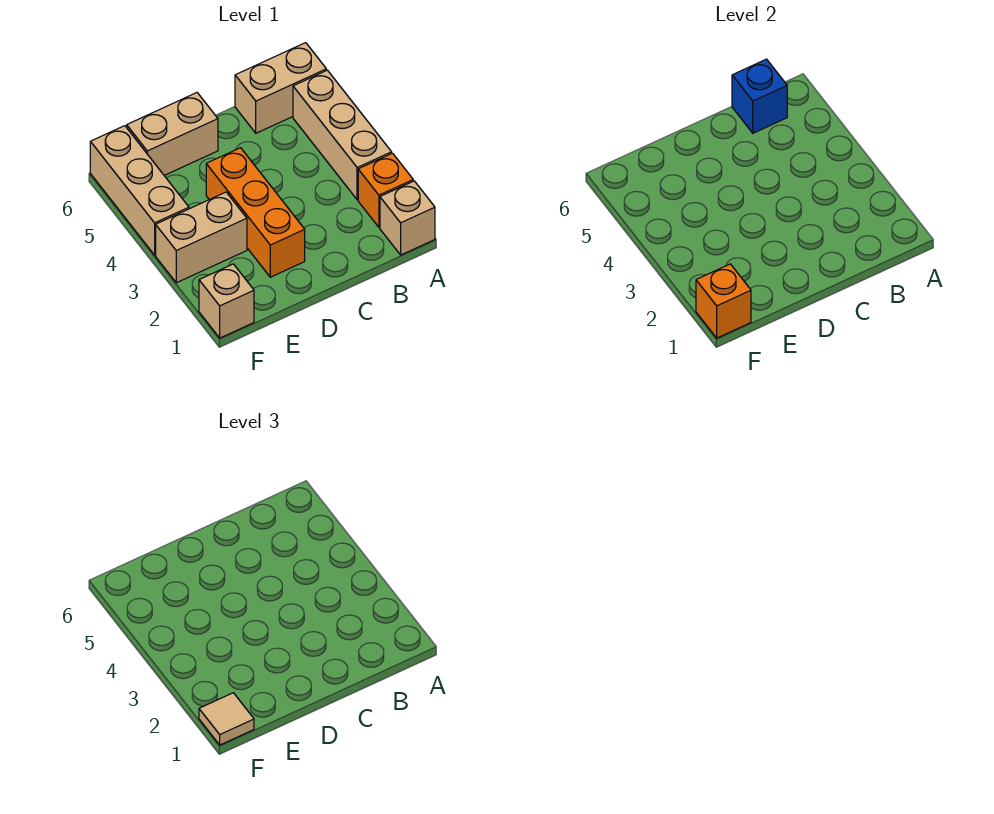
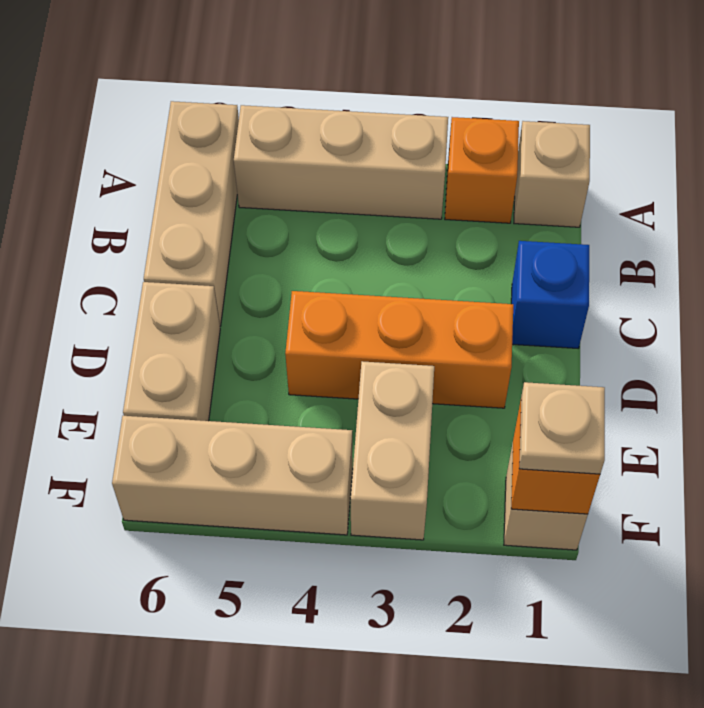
tan 1x2 brick [235,43,326,133] -> tan 1x3 brick [144,101,239,326]
blue 1x1 brick [732,59,787,133] -> blue 1x1 brick moved to [511,241,589,348]
tan 1x1 tile [199,693,254,745] -> tan 1x1 plate [519,382,605,474]

